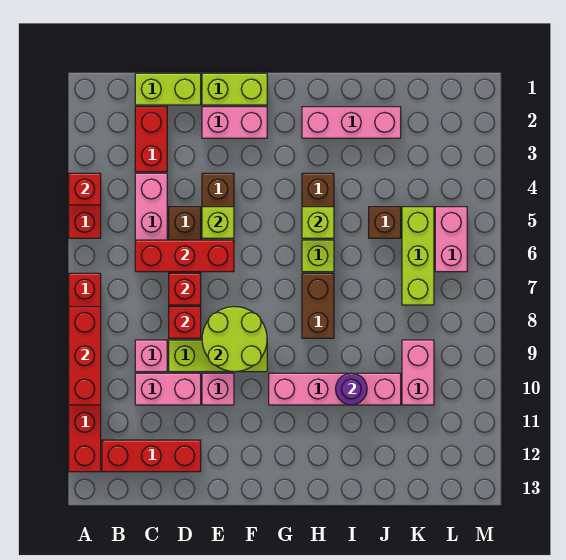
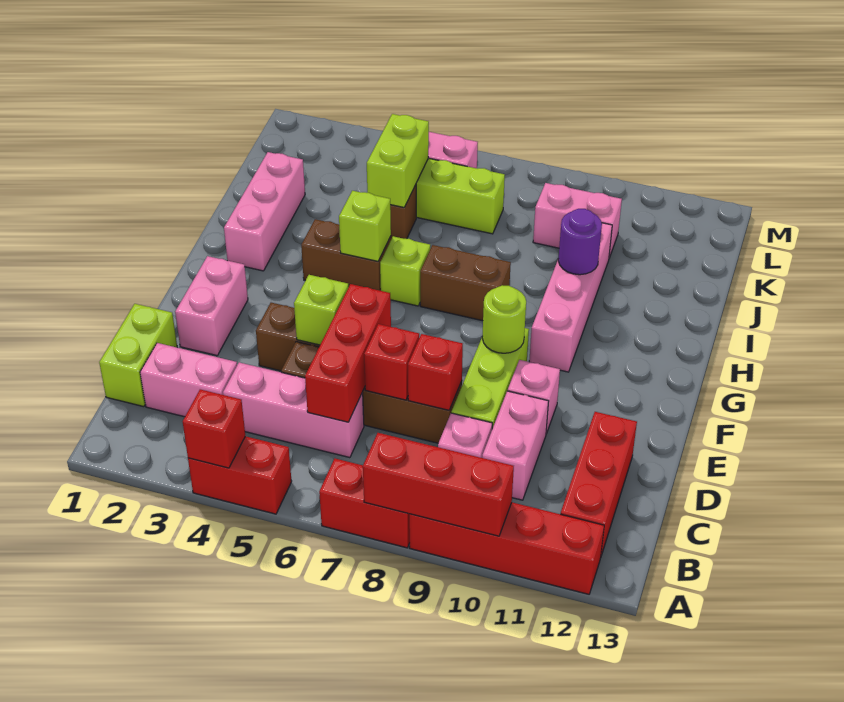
red 1x2 brick [135,107,167,172] -> pink 1x2 brick [140,343,237,417]
lime 1x2 brick [202,73,267,105] -> lime 1x2 brick moved to [367,114,429,208]
lime 2x2 round brick [202,307,267,372] -> lime 1x1 round brick [482,285,526,353]

